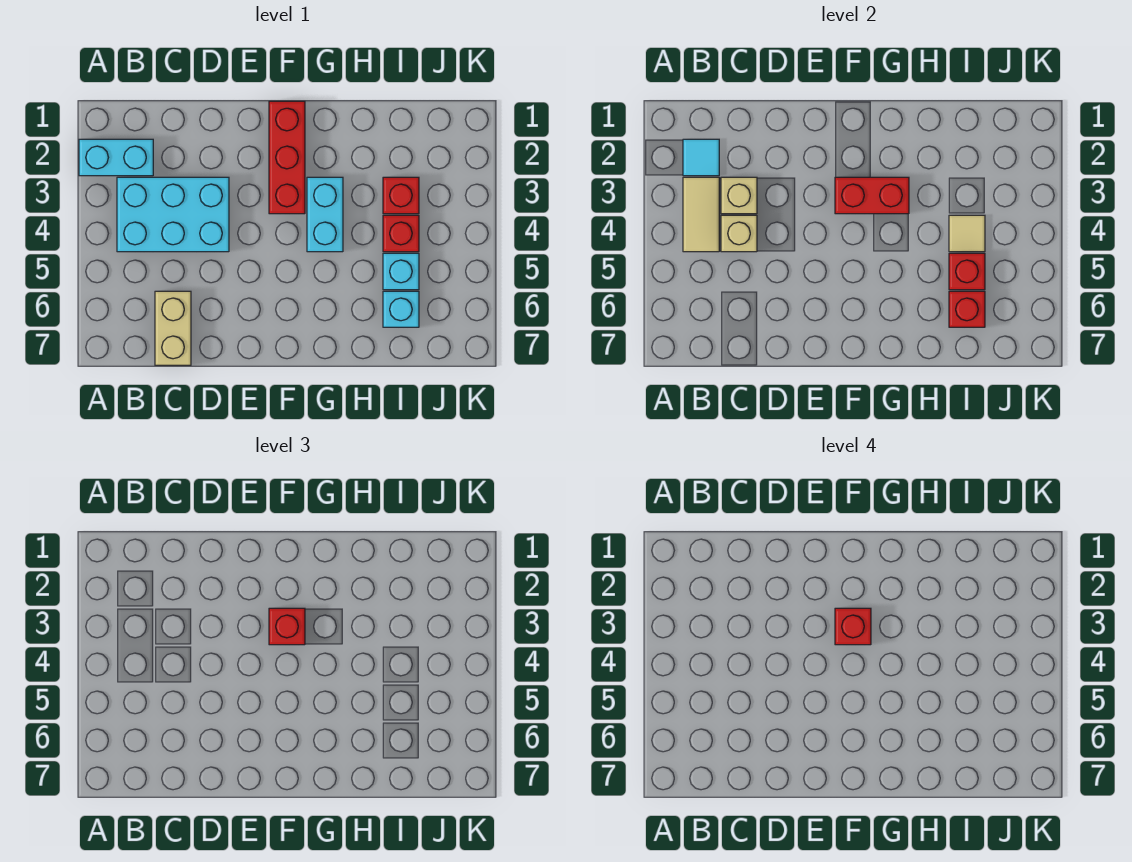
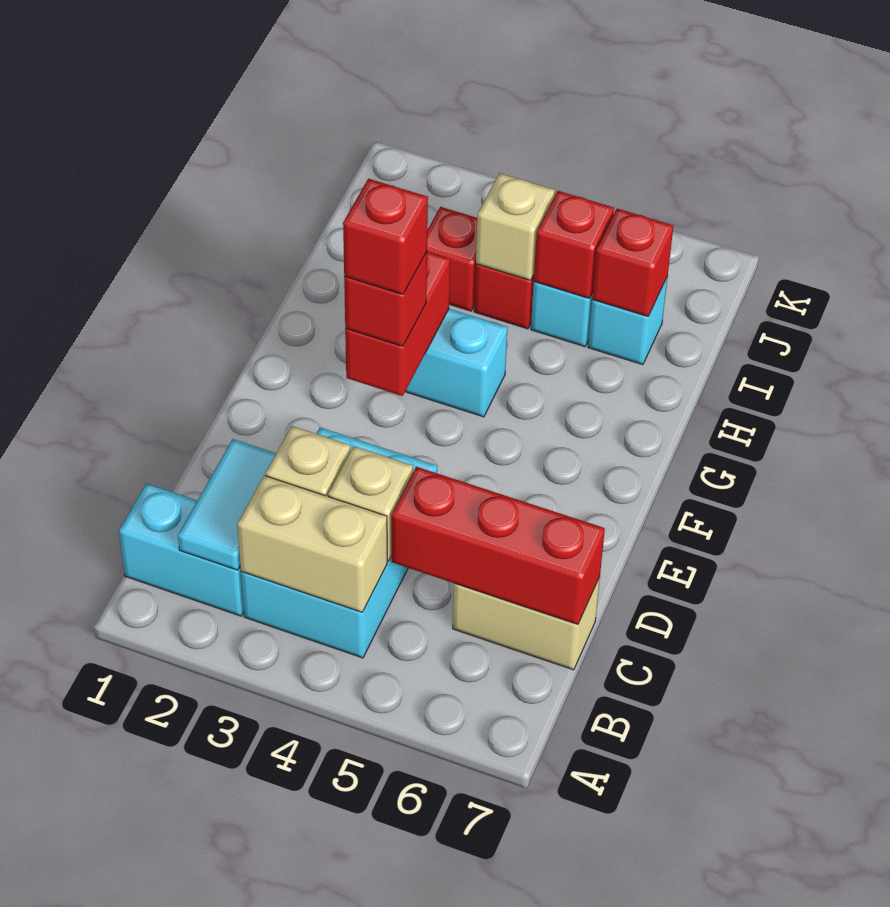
cyan 1x2 brick [79,139,153,176] -> cyan 1x2 brick turned to [119,484,244,616]
cyan 1x1 tile [683,139,719,176] -> cyan 1x2 tile [178,439,276,570]
tan 1x2 tile [683,177,719,252] -> tan 1x2 brick [237,475,387,612]
red 1x3 brick [269,101,305,214] -> red 1x3 brick moved to [391,467,605,624]
tan 1x1 tile [949,215,985,252] -> tan 1x1 brick [476,173,555,280]

